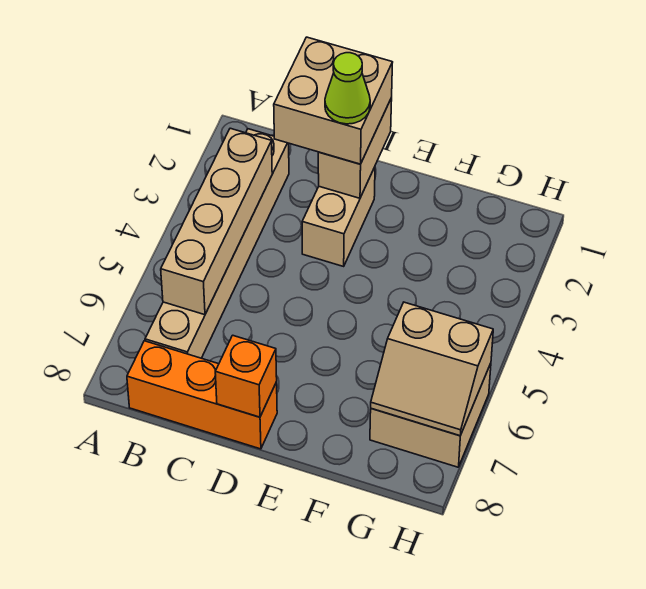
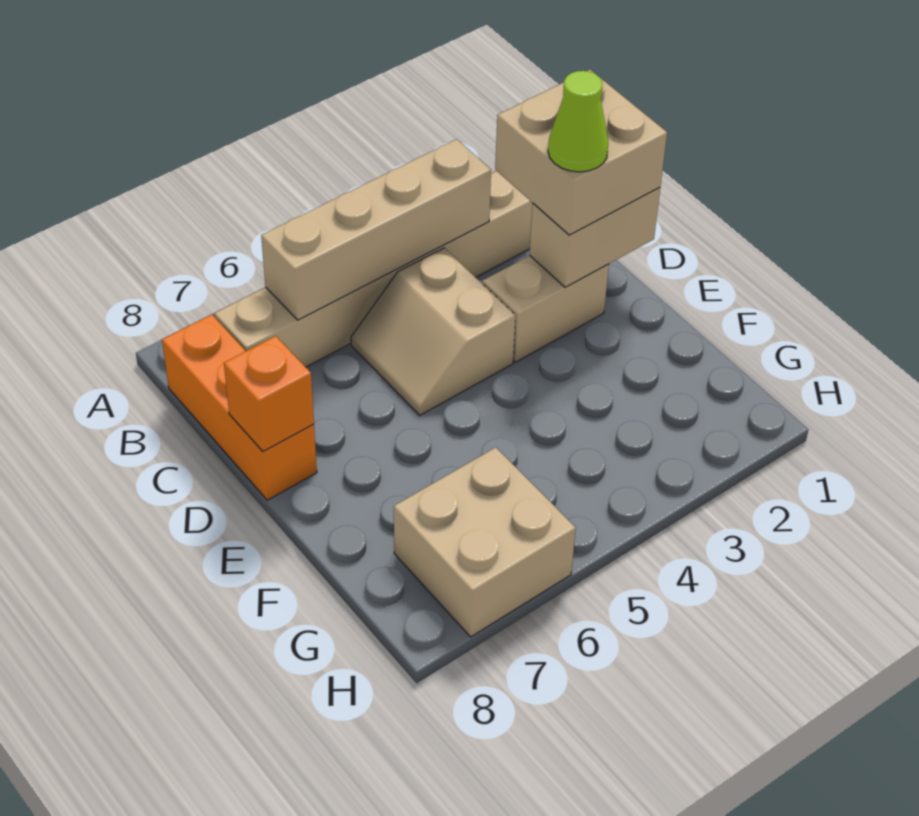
tan 2x2 slope [371,302,493,436] -> tan 2x2 slope moved to [351,248,515,415]

